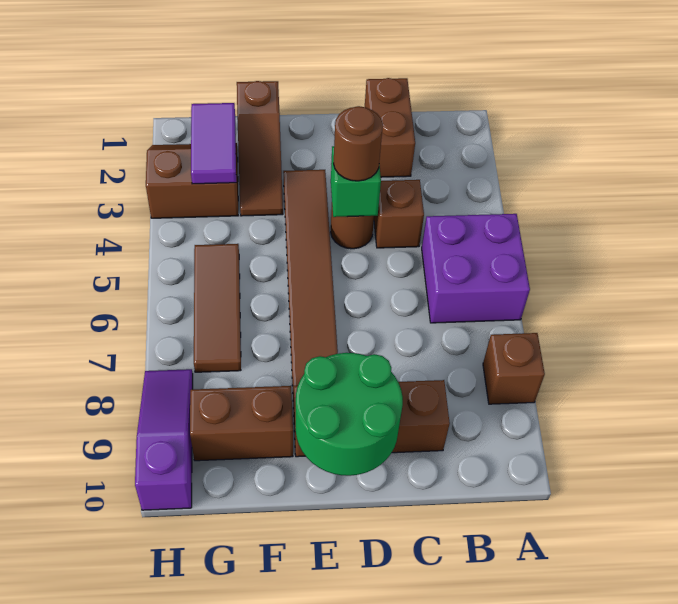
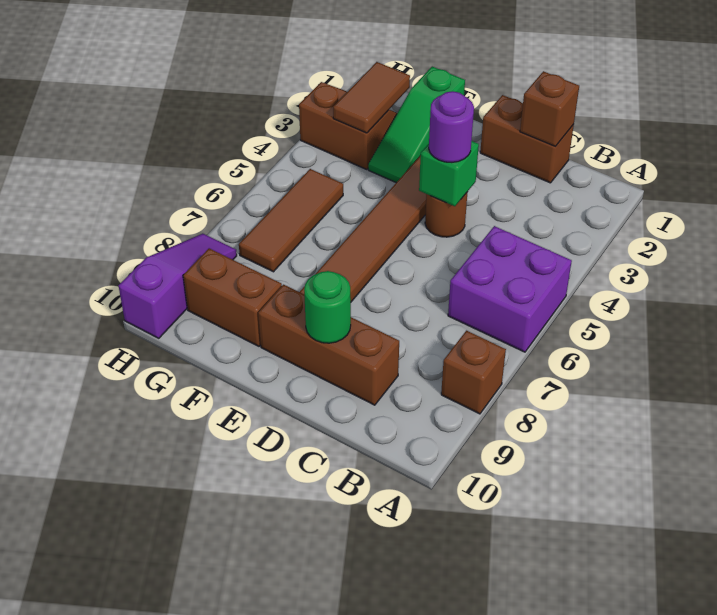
brown 1x2 brick [365,78,415,177] -> brown 1x2 brick turned to [480,95,574,183]
brown 1x1 brick [374,180,424,248] -> brown 1x1 brick moved to [520,71,579,146]
brown 1x1 round brick [333,106,383,181] -> purple 1x1 round brick [429,91,474,163]
green 2x2 round brick [296,353,403,476] -> green 1x1 round brick [304,271,351,343]
brown 1x3 slope [237,81,283,216] -> green 1x3 slope [368,67,465,183]
purple 1x2 tile [191,103,236,184] -> brown 1x2 tile [333,62,410,133]

